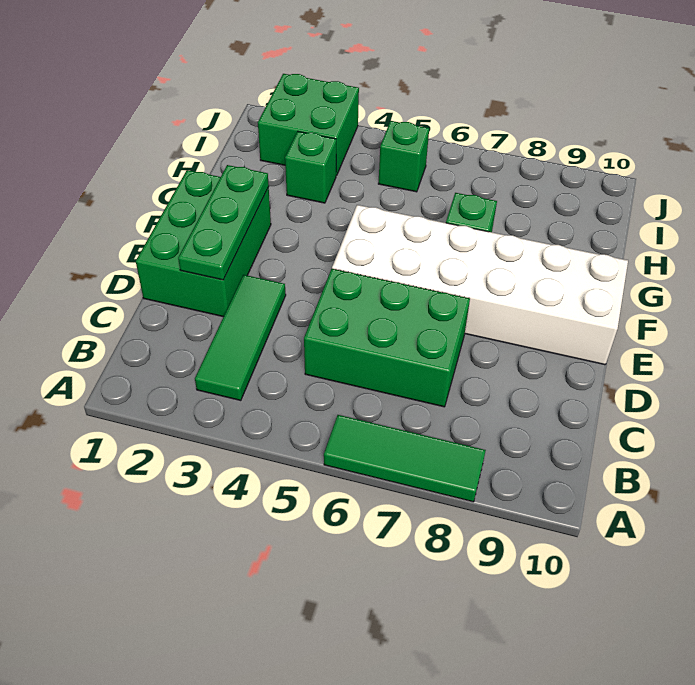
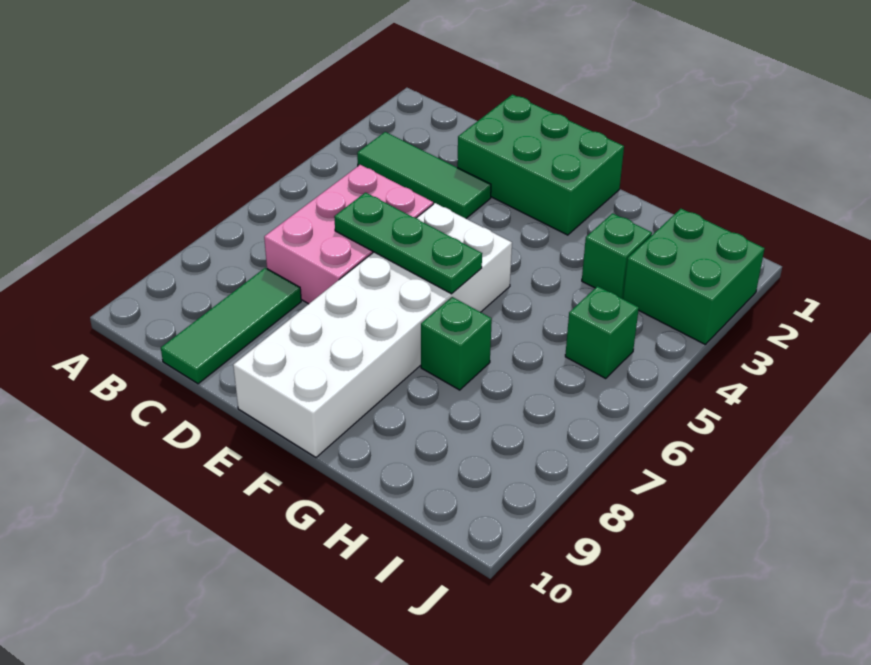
green 1x3 tile [324,415,486,502] -> green 1x3 tile moved to [161,268,301,384]
green 2x3 brick [304,269,470,407] -> pink 2x3 brick [264,165,433,304]
green 1x3 plate [178,165,269,280] -> green 1x3 plate moved to [334,193,482,294]

